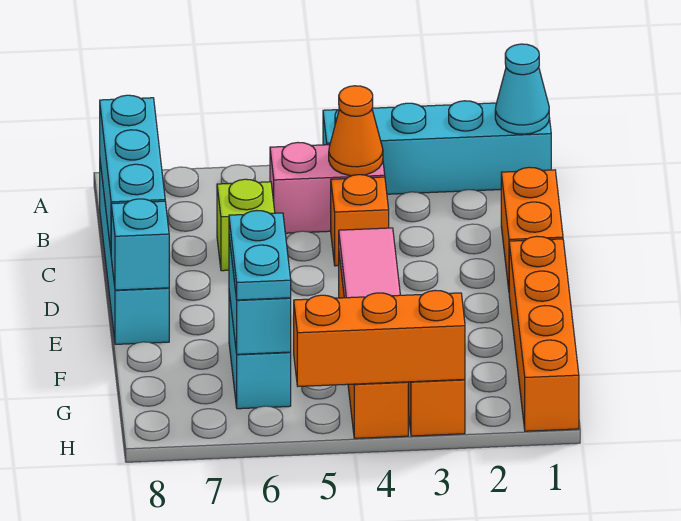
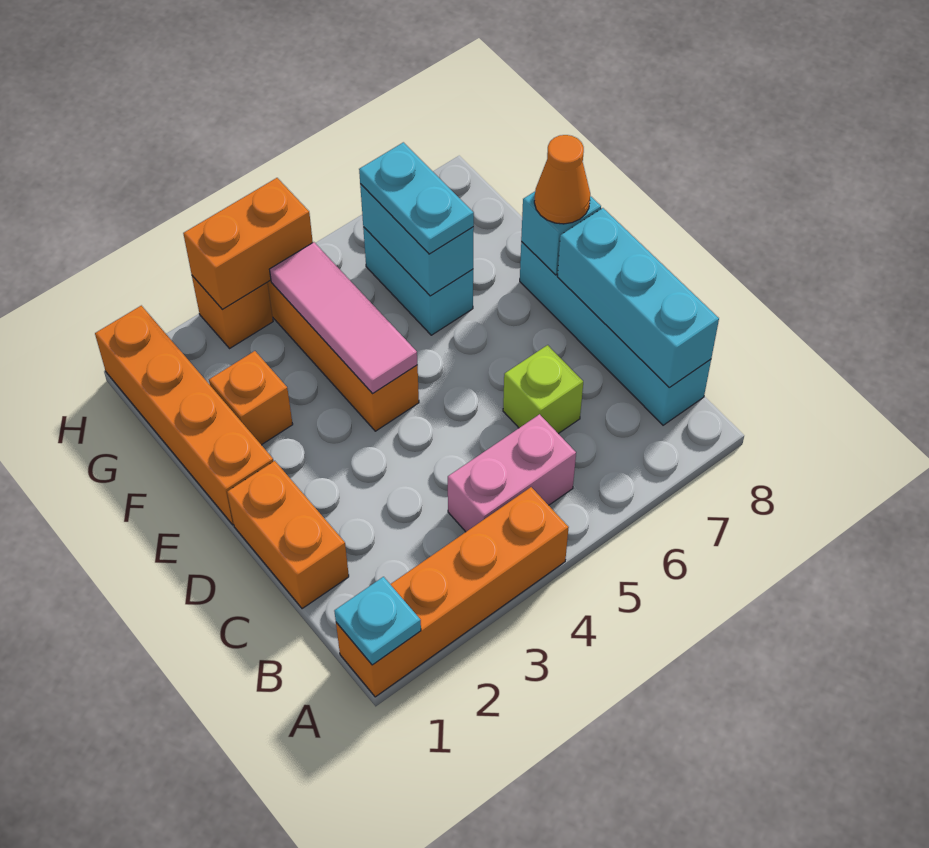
cyan 1x4 brick [323,101,551,194] -> orange 1x4 brick [336,487,569,697]
cyan 1x1 cone [495,44,549,134] -> cyan 1x1 plate [334,577,421,665]
orange 1x1 cone [329,86,383,176] -> orange 1x1 cone moved to [534,135,590,224]
orange 1x1 brick [331,175,389,266] -> orange 1x1 brick moved to [209,351,293,445]
orange 1x3 brick [294,290,465,386] -> orange 1x2 brick [183,178,313,310]

